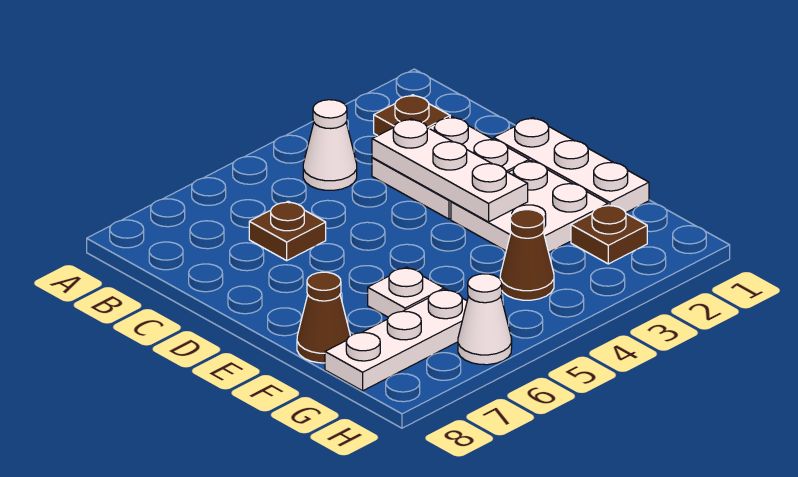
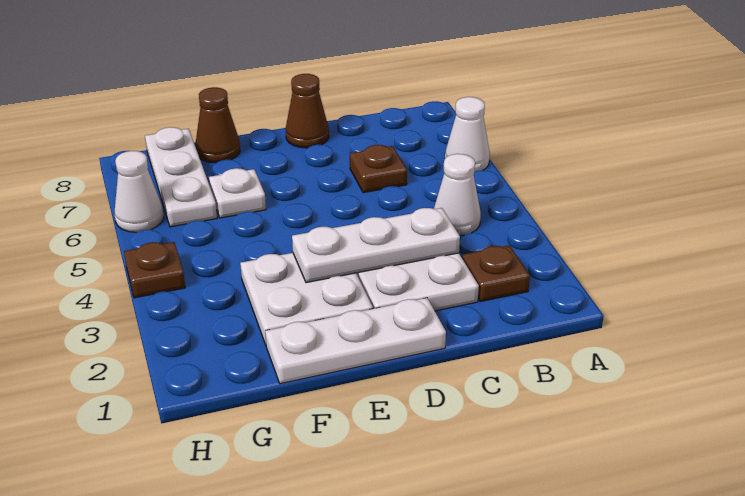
none -> white 1x1 cone [445,97,490,172]
brown 1x1 plate [571,205,647,264] -> brown 1x1 plate moved to [124,242,185,298]
brown 1x1 cone [500,210,554,300] -> brown 1x1 cone moved to [286,74,329,148]

